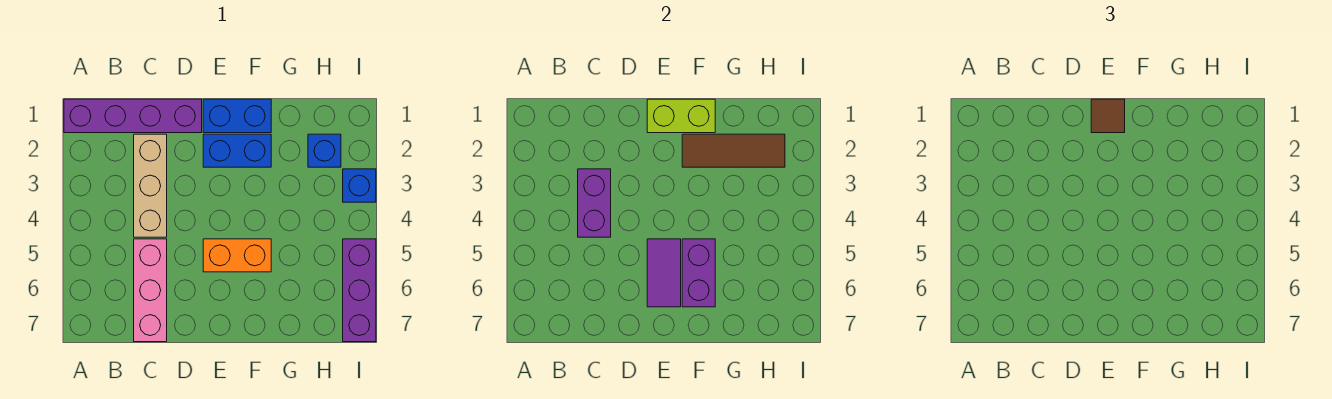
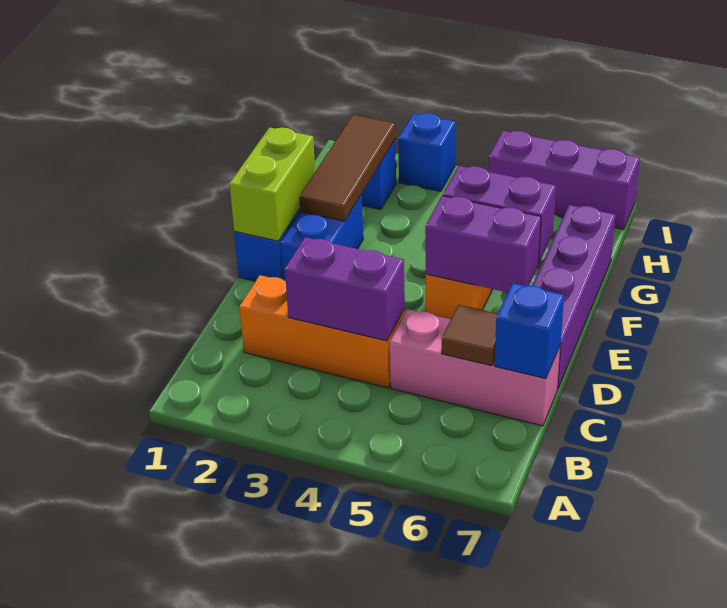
purple 1x4 brick [64,99,202,133] -> purple 1x4 brick moved to [532,205,615,389]
tan 1x3 brick [134,134,167,237] -> orange 1x3 brick [239,275,405,388]
none -> blue 1x1 brick [495,283,564,379]
brown 1x1 tile [1091,99,1125,133] -> brown 1x1 tile moved to [442,305,498,366]
purple 1x2 tile [647,239,681,307] -> purple 1x2 brick [425,196,541,292]

